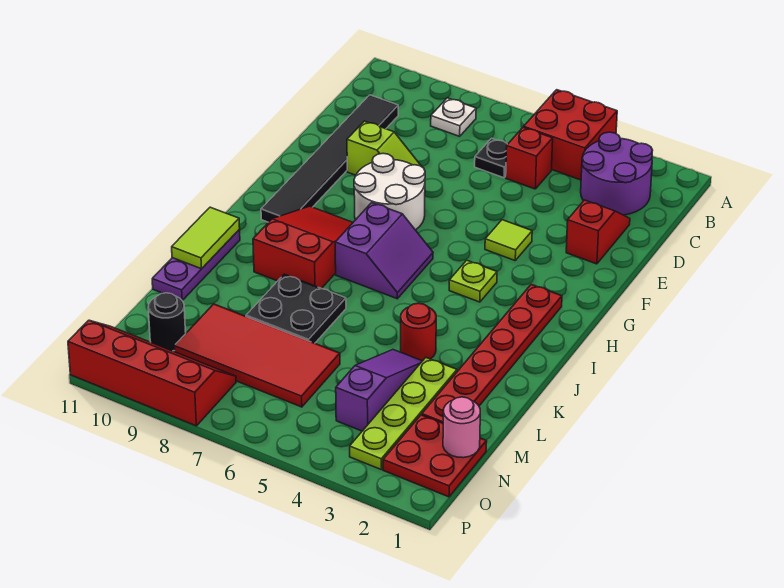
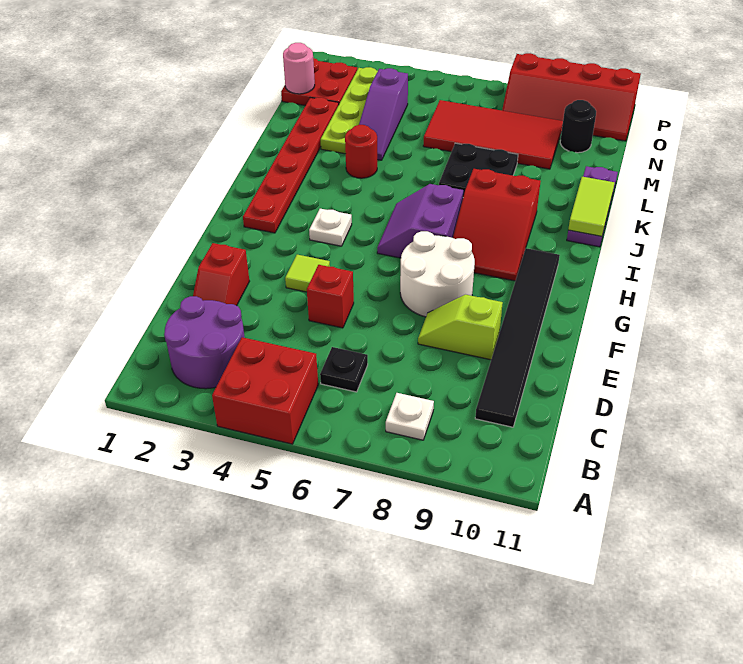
red 1x1 brick [506,127,553,189] -> red 1x1 brick moved to [307,265,354,328]
lime 1x1 plate [449,260,497,302] -> white 1x1 plate [309,209,352,246]

